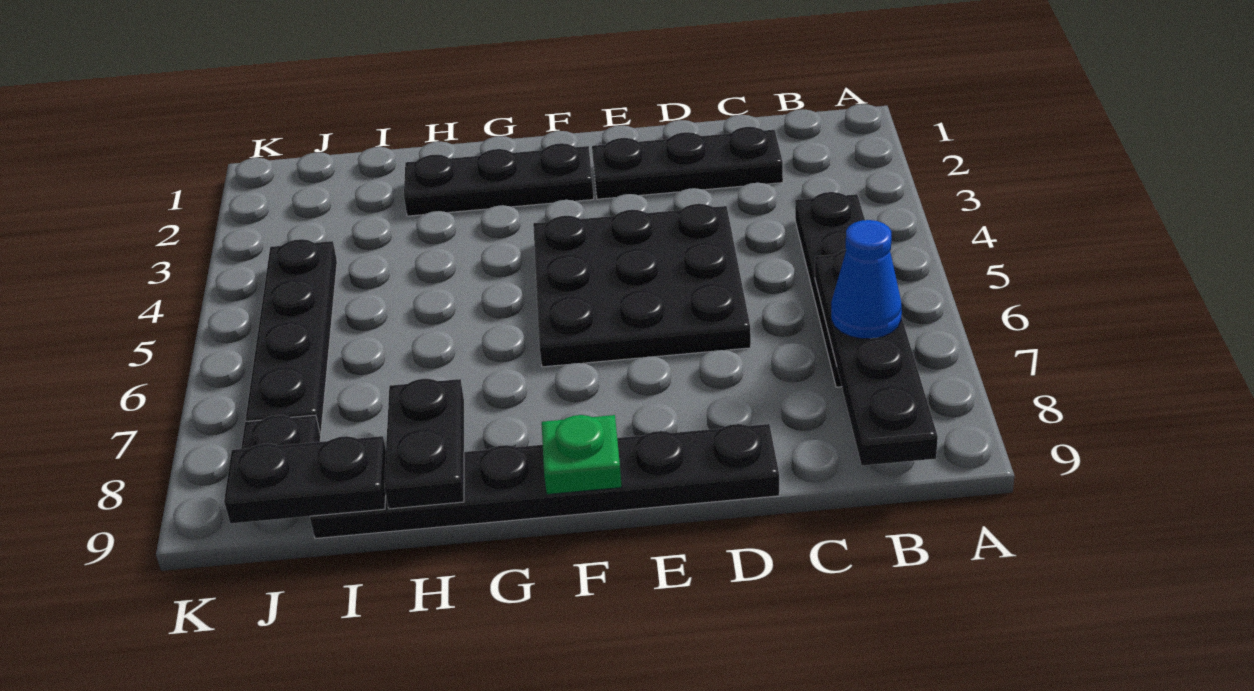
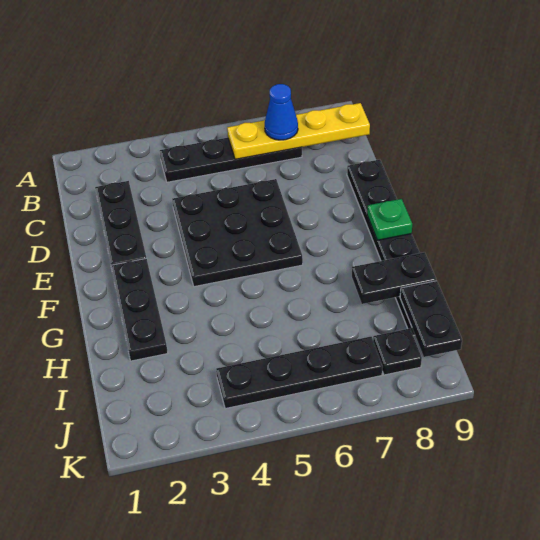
black 1x4 plate [815,250,938,466] -> yellow 1x4 plate [227,103,370,159]

